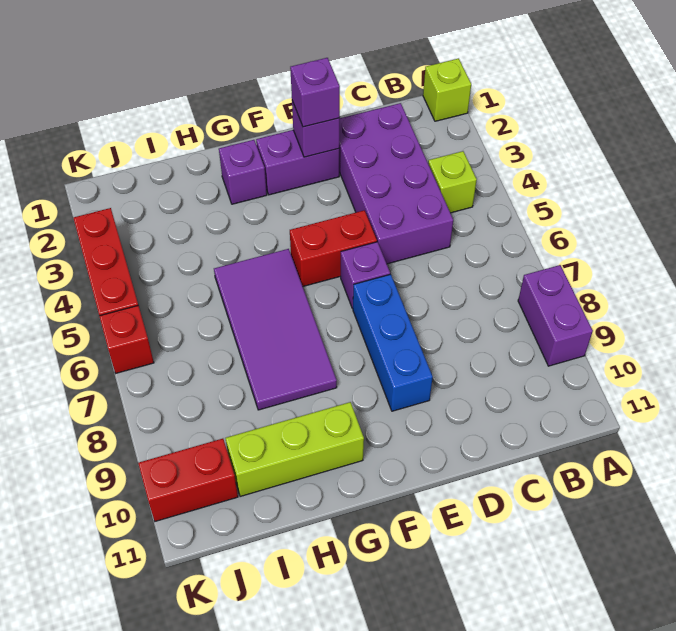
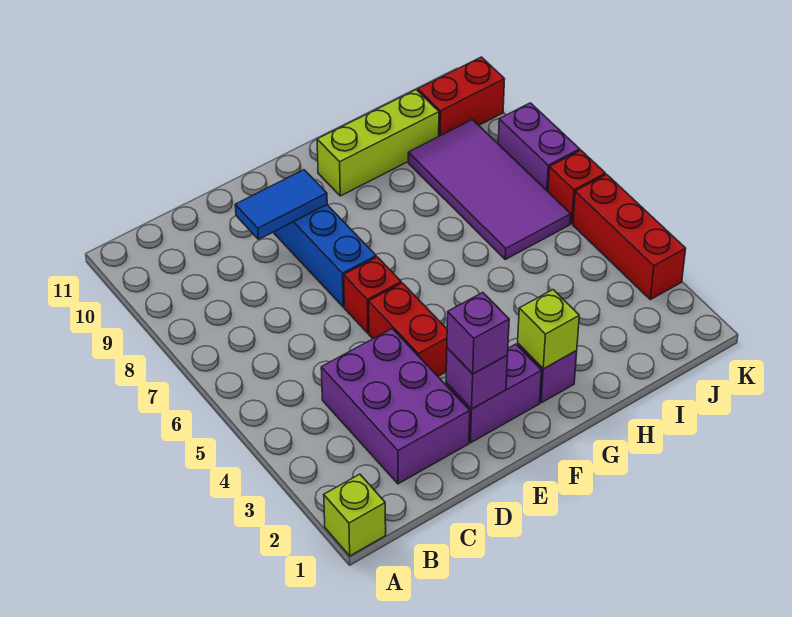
purple 1x2 brick [518,265,593,366] -> purple 1x2 brick moved to [498,103,580,191]
lime 1x1 brick [428,151,477,213] -> lime 1x1 brick moved to [518,290,579,369]
purple 2x4 brick [339,103,453,264] -> purple 2x3 brick [321,329,470,484]
none -> blue 1x2 tile [235,170,327,239]
red 1x2 brick [290,210,377,286] -> red 1x2 brick turned to [369,283,447,376]
purple 1x1 brick [341,242,390,309] -> red 1x1 brick [344,257,401,333]
purple 2x4 tile [214,249,337,410] -> purple 2x4 tile moved to [408,120,571,259]

